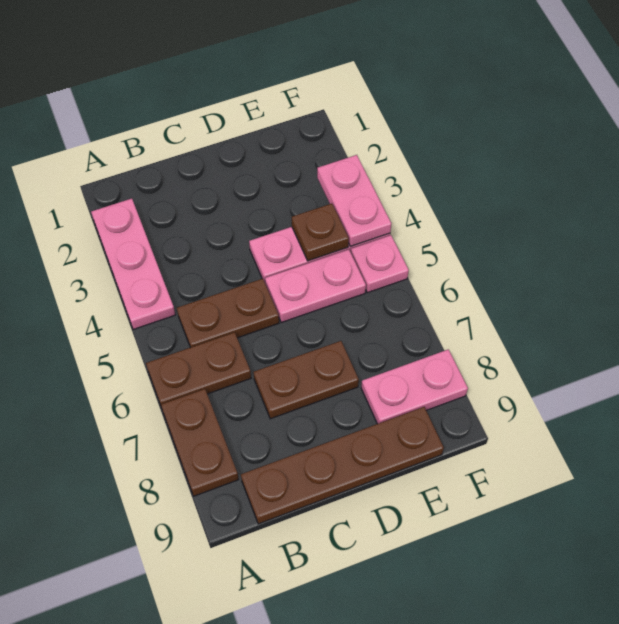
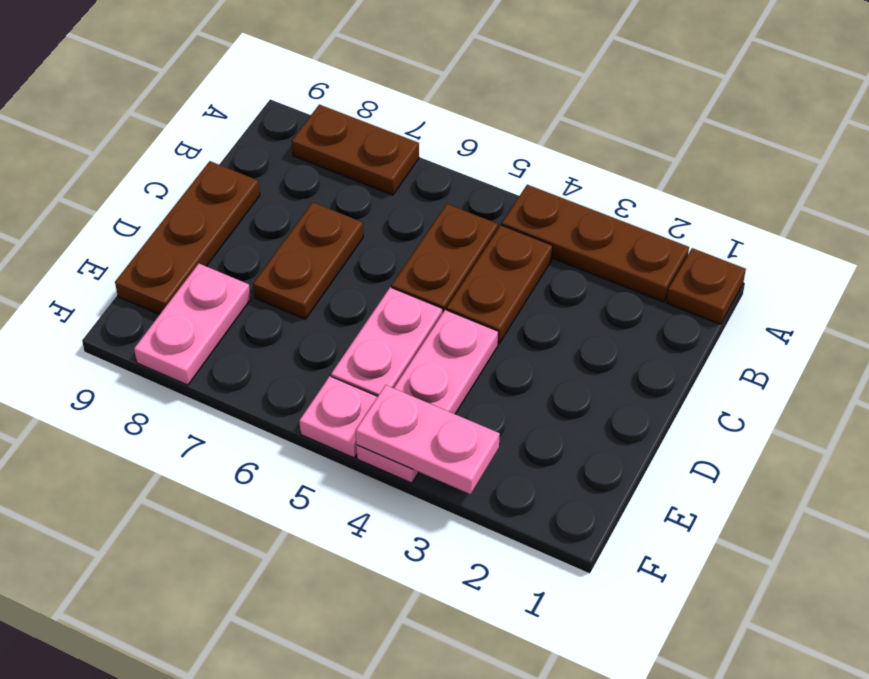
pink 1x3 plate [91,199,175,330] -> brown 1x3 plate [502,185,689,302]
brown 1x2 plate [146,332,251,408] -> brown 1x2 plate moved to [447,225,553,344]
brown 1x4 plate [241,407,444,524] -> brown 1x3 plate [115,161,260,314]
brown 1x1 plate [292,204,349,261] -> brown 1x1 plate moved to [667,248,746,324]

